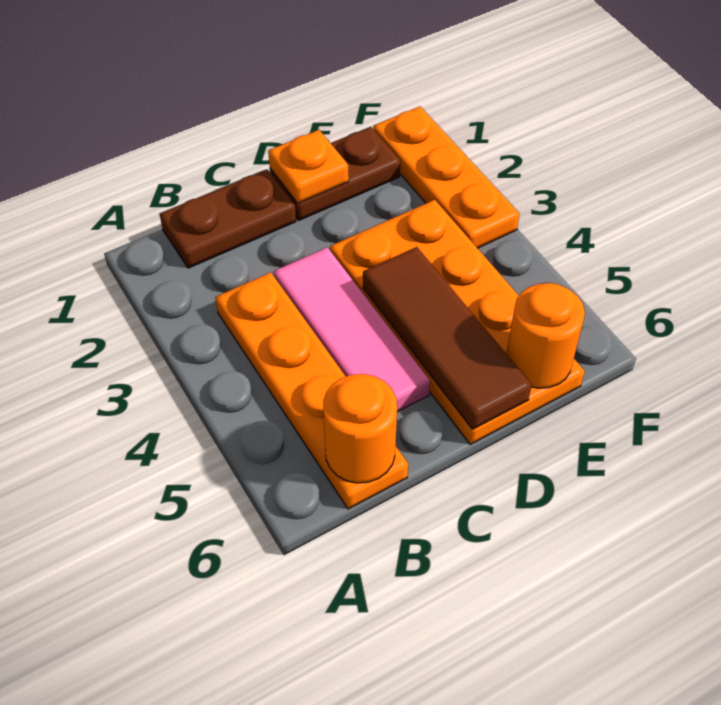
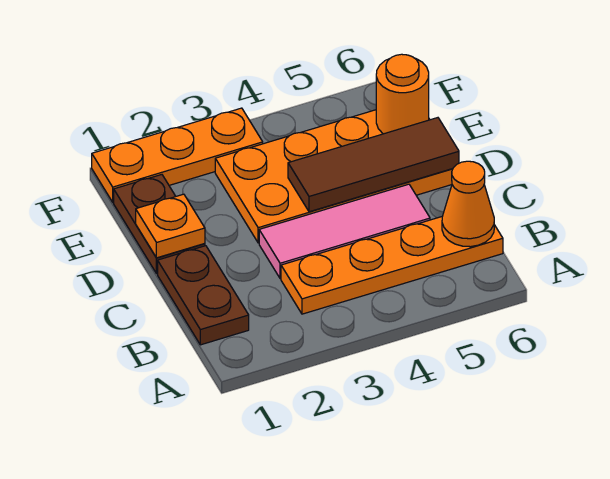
orange 1x1 round brick [323,374,397,483] -> orange 1x1 cone [442,161,494,247]

